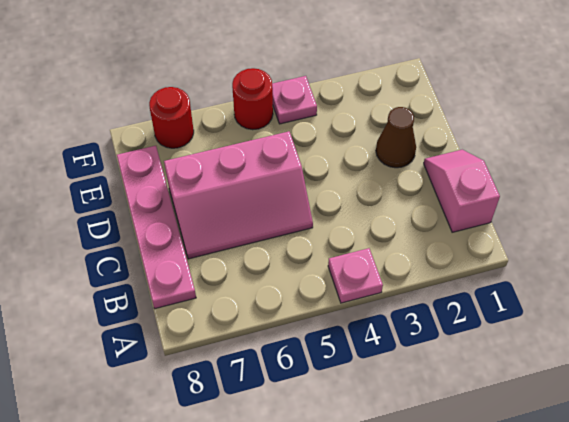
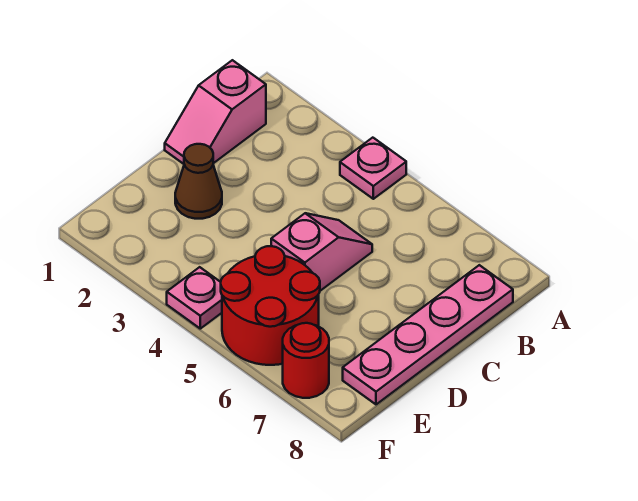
pink 2x3 slope [164,131,313,259] -> pink 1x2 slope [271,213,372,291]
red 1x1 round brick [232,68,273,130] -> red 2x2 round brick [221,246,320,365]

